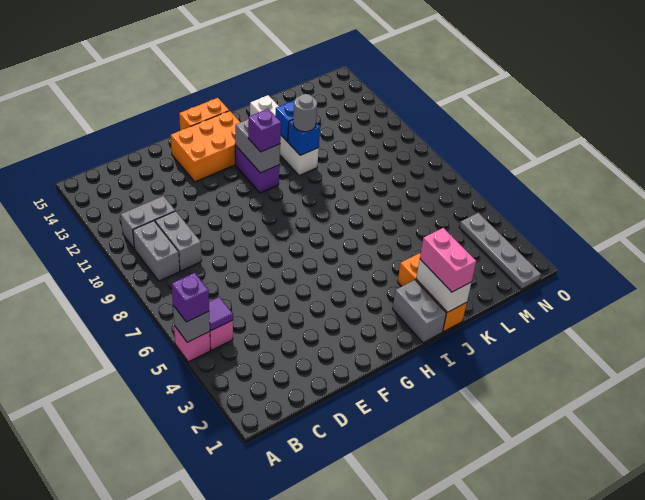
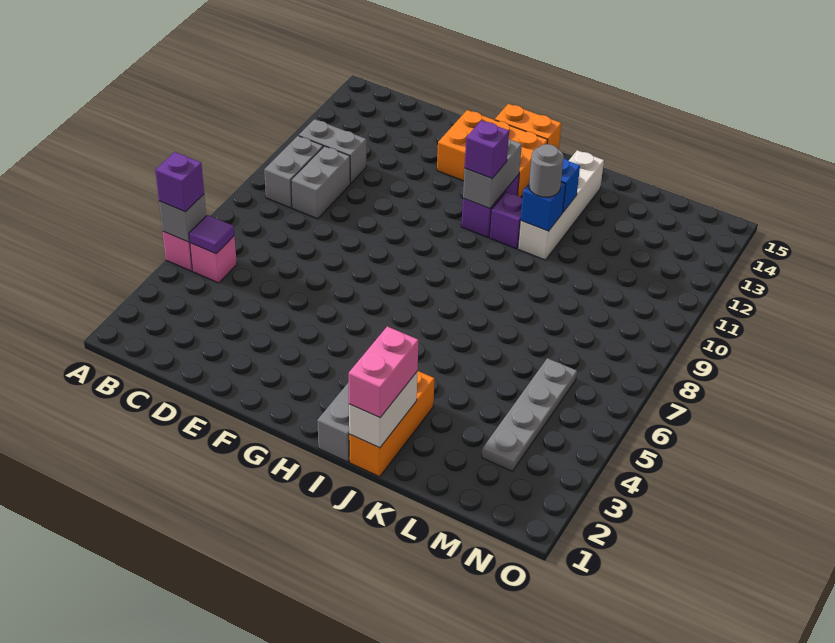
none -> purple 1x1 brick [490,192,522,249]
grey 1x4 plate [459,213,541,289] -> grey 1x4 plate moved to [482,358,577,471]

